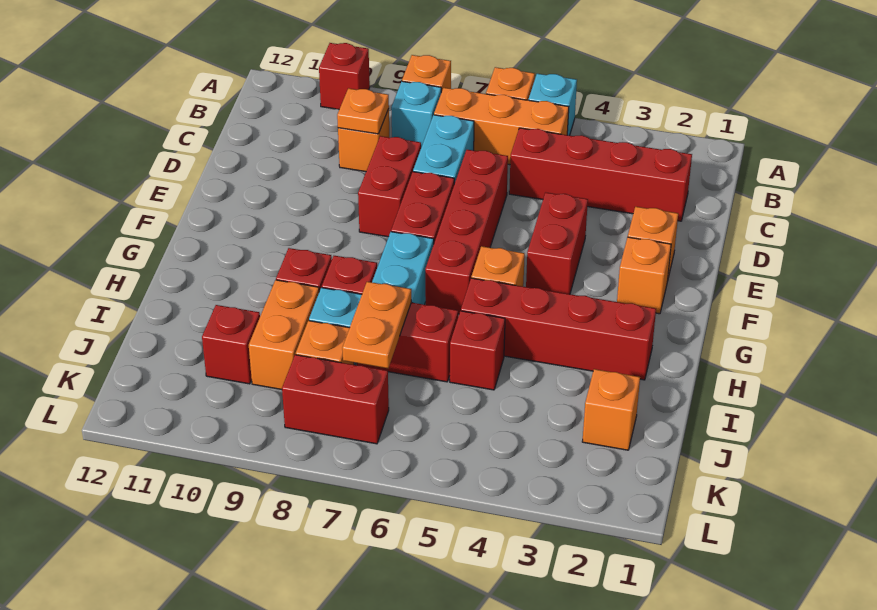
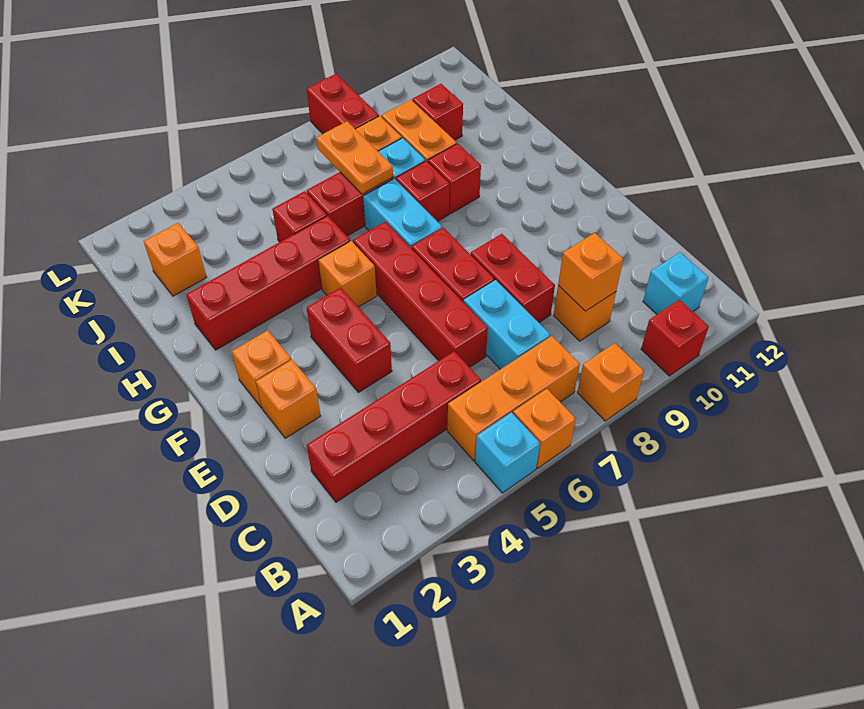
cyan 1x1 brick [391,81,441,147] -> cyan 1x1 brick moved to [643,252,709,314]
orange 1x1 plate [337,88,389,134] -> orange 1x1 brick [558,233,623,311]
red 1x2 brick [282,355,389,444] -> red 1x2 brick turned to [307,74,379,134]

